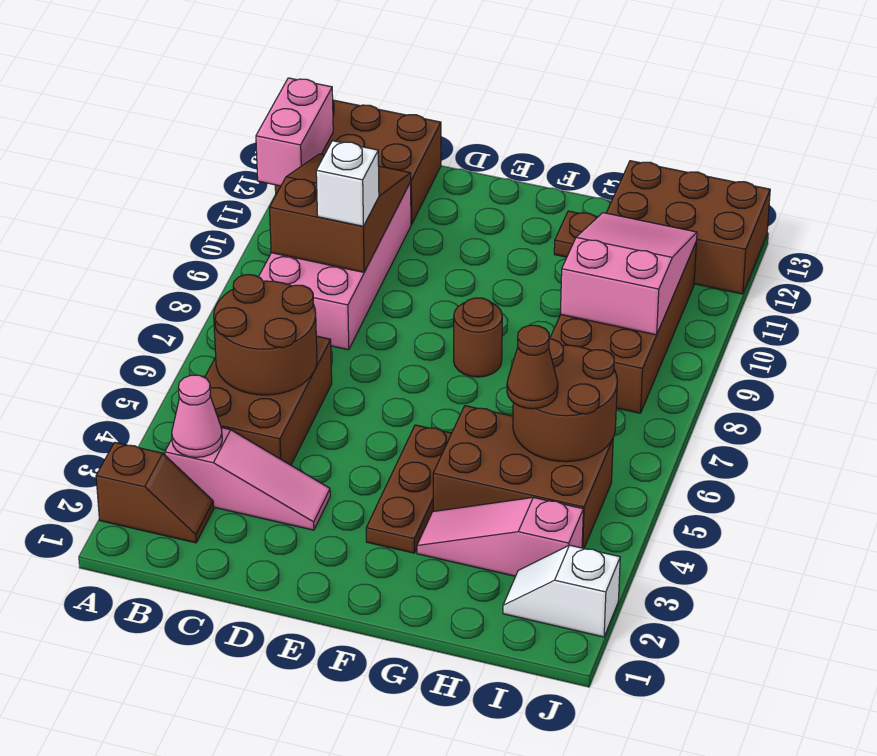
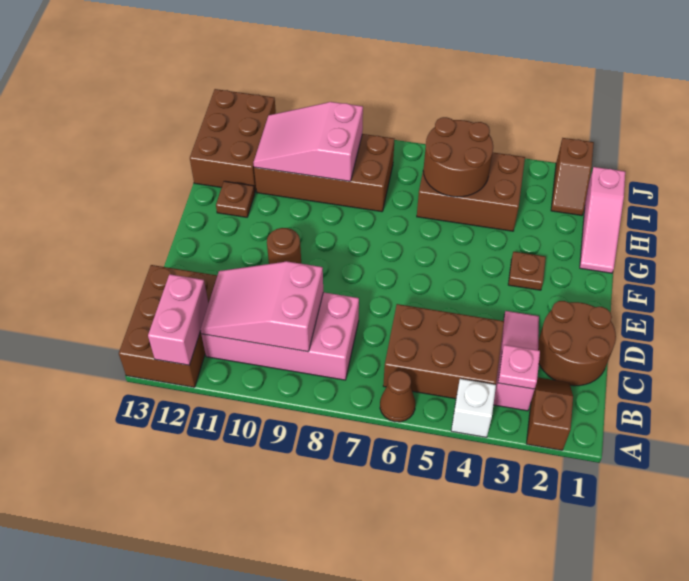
pink 1x2 brick [256,78,333,186] -> pink 1x2 brick turned to [148,274,209,365]
pink 1x1 cone [172,375,222,457] -> pink 1x1 plate [498,345,540,389]
brown 2x2 round brick [214,275,317,395] -> brown 2x2 round brick moved to [538,301,616,386]
brown 2x3 slope [270,154,411,272] -> pink 2x3 slope [200,261,323,352]
white 1x1 brick [316,141,379,226] -> white 1x1 brick moved to [451,379,496,437]
brown 1x3 plate [366,425,452,553] -> brown 1x1 plate [508,252,546,290]
brown 1x1 round brick [454,298,502,377] -> brown 1x1 round brick moved to [267,228,301,264]
pink 1x3 slope [417,497,583,576] -> pink 1x3 slope moved to [580,167,625,273]
brown 2x3 brick [433,406,613,548] -> brown 2x3 brick turned to [417,153,525,231]
brown 1x1 cone [507,325,558,409] -> brown 1x1 cone moved to [380,371,415,422]
white 1x2 slope [503,545,620,637] -> brown 1x2 slope [551,138,594,216]

